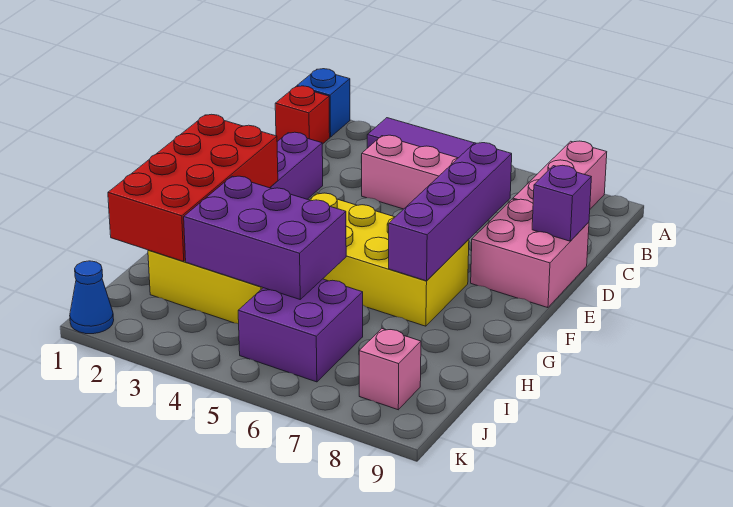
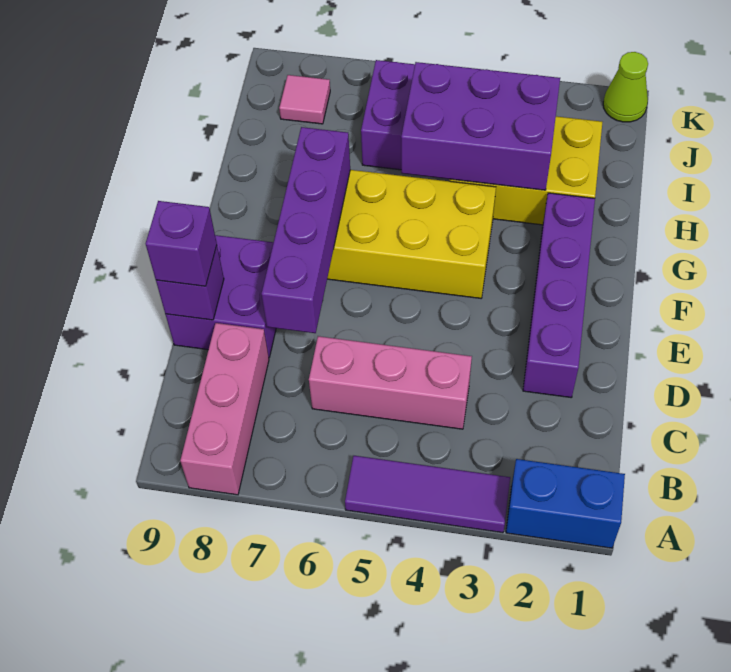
blue 1x1 brick [297,69,350,137] -> blue 1x2 brick [506,459,625,548]
red 1x1 brick [275,86,330,144] -> none
pink 2x2 brick [471,199,589,308] -> purple 2x2 brick [166,235,276,357]
none -> purple 1x1 brick [146,201,217,286]
red 2x4 brick [108,114,278,262] -> none
pink 1x1 brick [359,329,421,410] -> pink 1x1 tile [279,75,330,124]
blue 1x1 cone [70,261,114,334] -> lime 1x1 cone [603,52,648,122]

